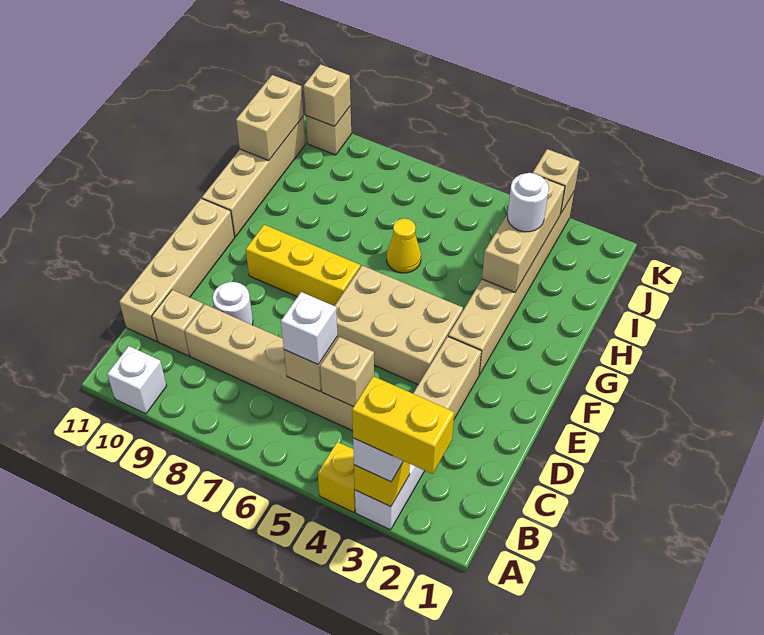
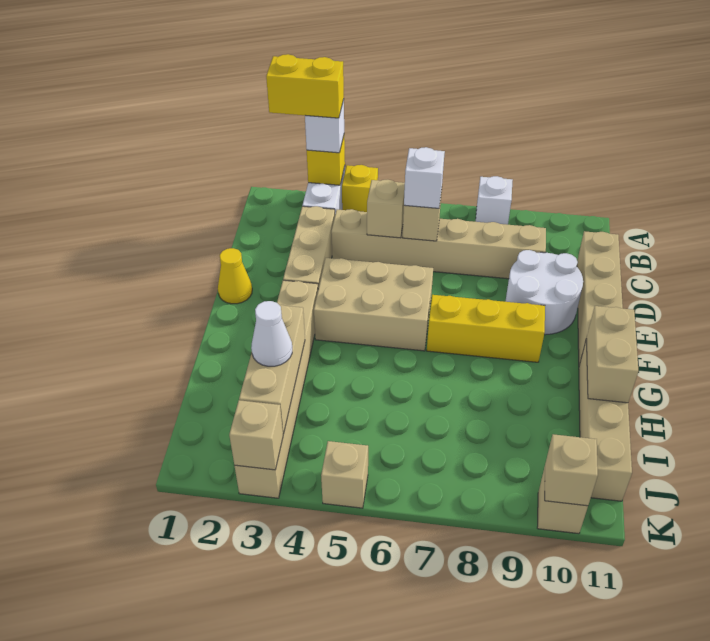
white 1x1 brick [107,346,167,414] -> white 1x1 brick moved to [476,176,513,225]
tan 1x1 brick [152,290,203,356] -> tan 1x1 brick moved to [321,441,368,508]
white 1x1 round brick [213,282,253,325] -> white 2x2 round brick [505,250,583,335]
yellow 1x1 cone [387,219,421,273] -> yellow 1x1 cone moved to [218,248,252,304]
white 1x1 round brick [507,173,549,232] -> white 1x1 cone [251,301,292,366]
tan 1x2 brick [236,75,303,161] -> tan 1x2 brick moved to [587,306,638,403]

